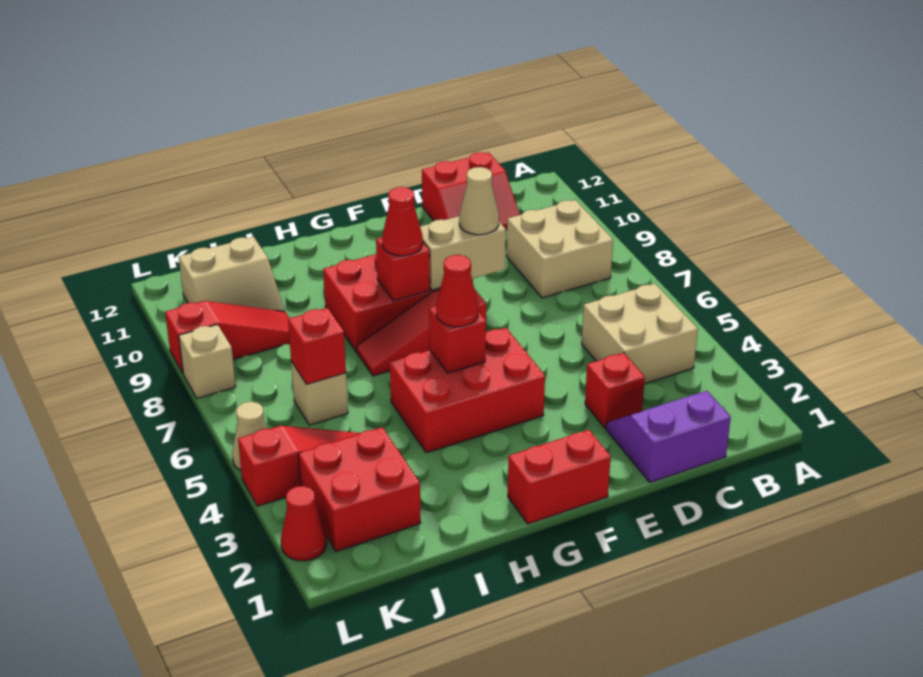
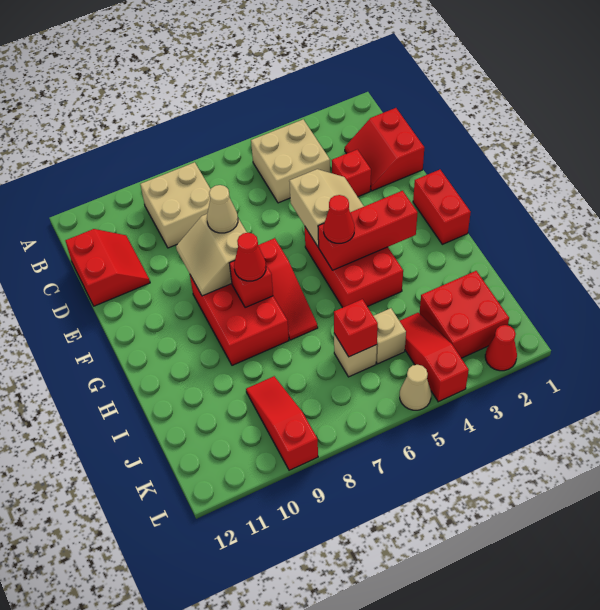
purple 2x2 slope [606,391,731,483] -> red 2x2 slope [345,108,424,191]
red 1x1 brick [429,306,486,373] -> red 1x3 brick [318,191,418,270]
tan 2x2 slope [179,237,284,311] -> tan 2x2 slope moved to [289,169,364,247]
tan 1x1 brick [179,324,236,398] -> tan 1x1 brick moved to [374,308,406,364]

